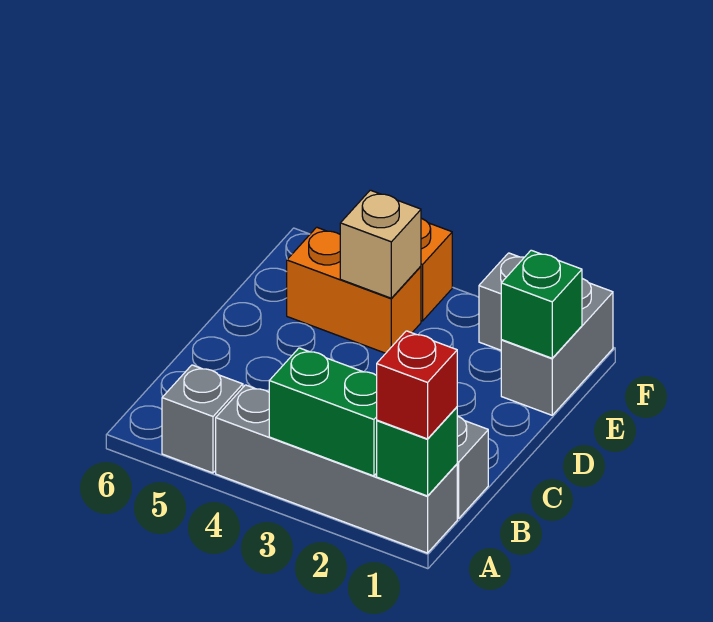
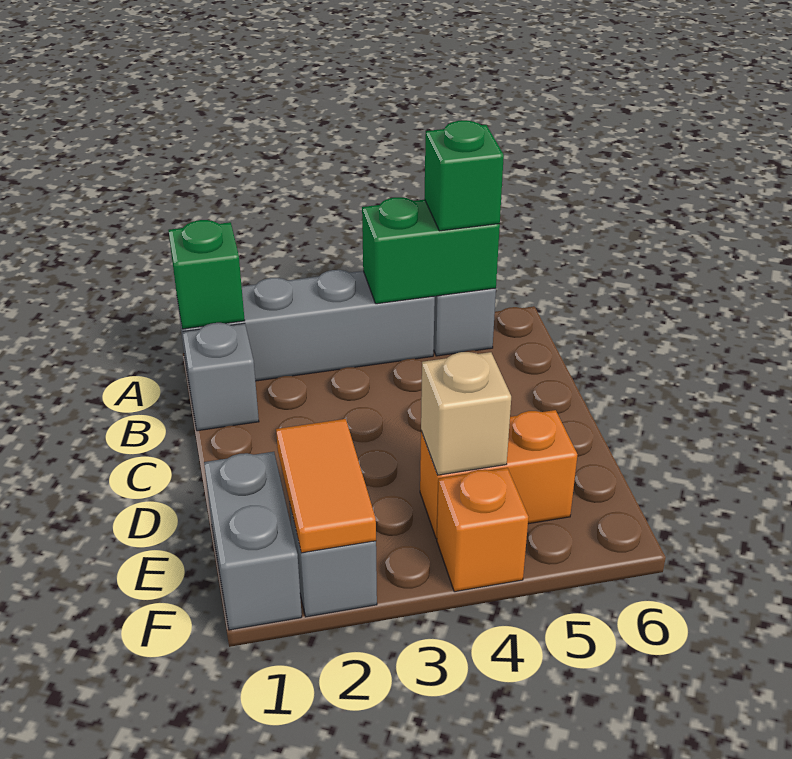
red 1x1 brick [377,331,457,439] -> none
green 1x2 brick [269,348,377,476] -> green 1x2 brick moved to [362,197,500,304]
green 1x1 brick [501,250,582,358] -> green 1x1 brick moved to [424,120,504,231]
none -> orange 1x2 tile [276,419,376,553]

